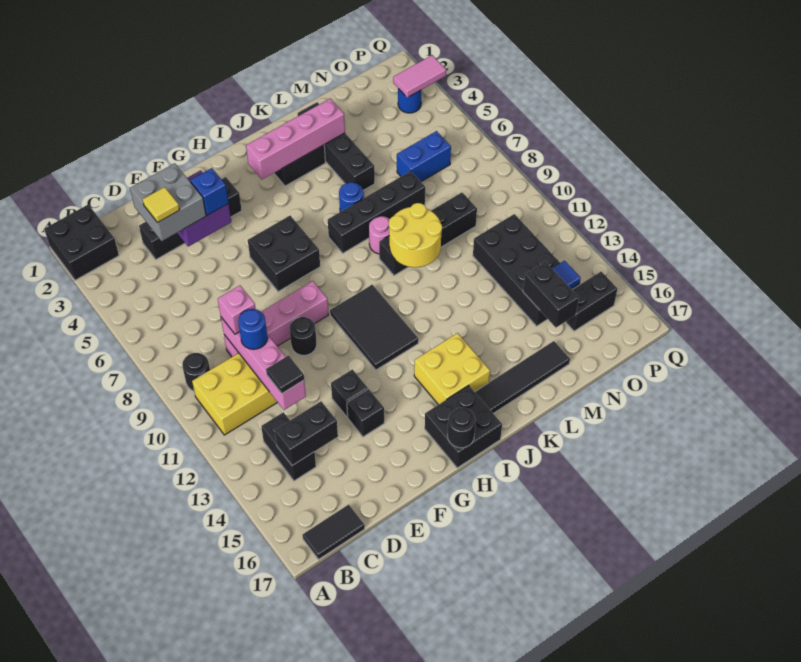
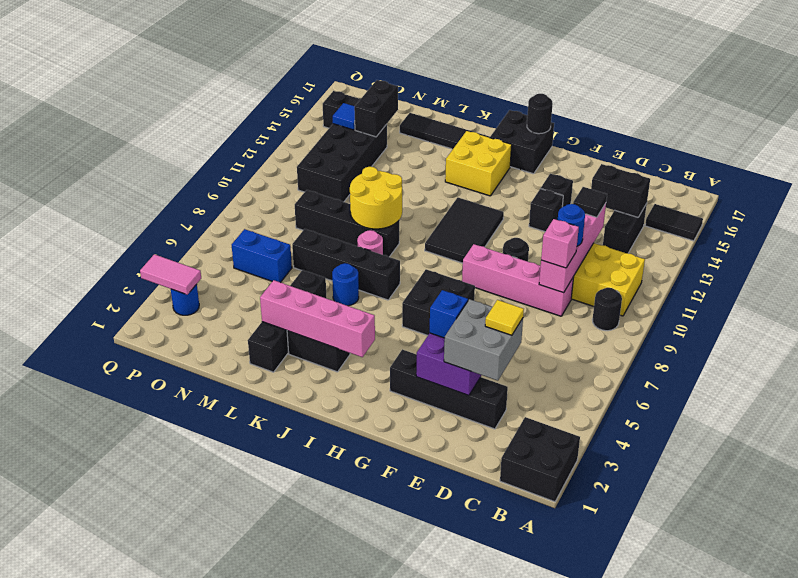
black 1x2 tile [303,505,365,559] -> black 1x2 tile moved to [645,204,703,241]

